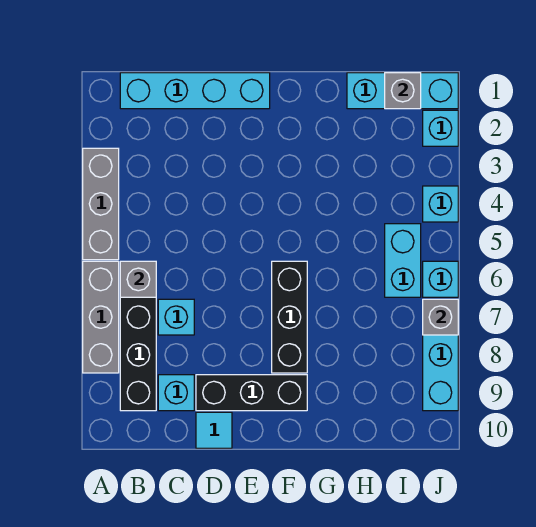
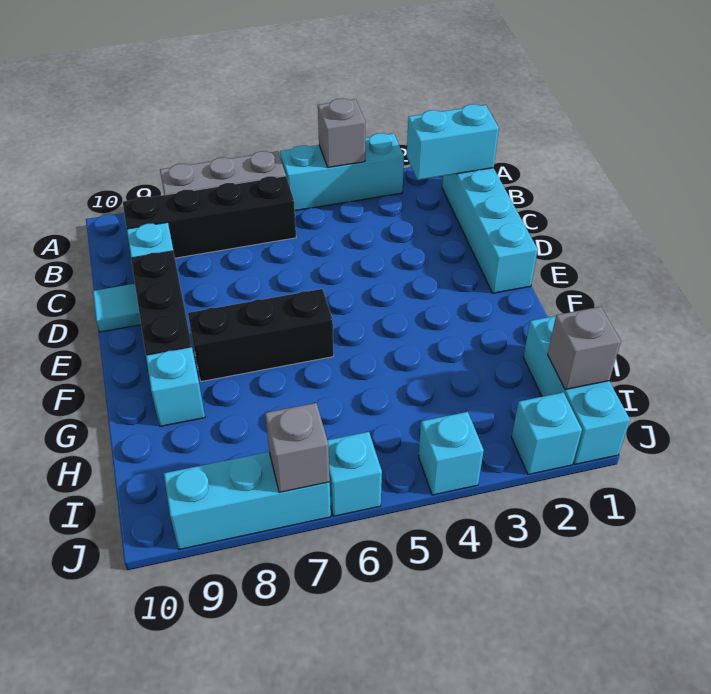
grey 1x3 brick [83,148,119,260] -> cyan 1x3 brick [280,133,404,211]
grey 1x1 brick [120,261,156,297] -> grey 1x1 brick moved to [318,99,366,167]
cyan 1x1 brick [158,299,194,335] -> cyan 1x1 brick moved to [146,347,205,426]
cyan 1x2 brick [385,224,421,297] -> cyan 1x2 brick moved to [407,104,499,180]

